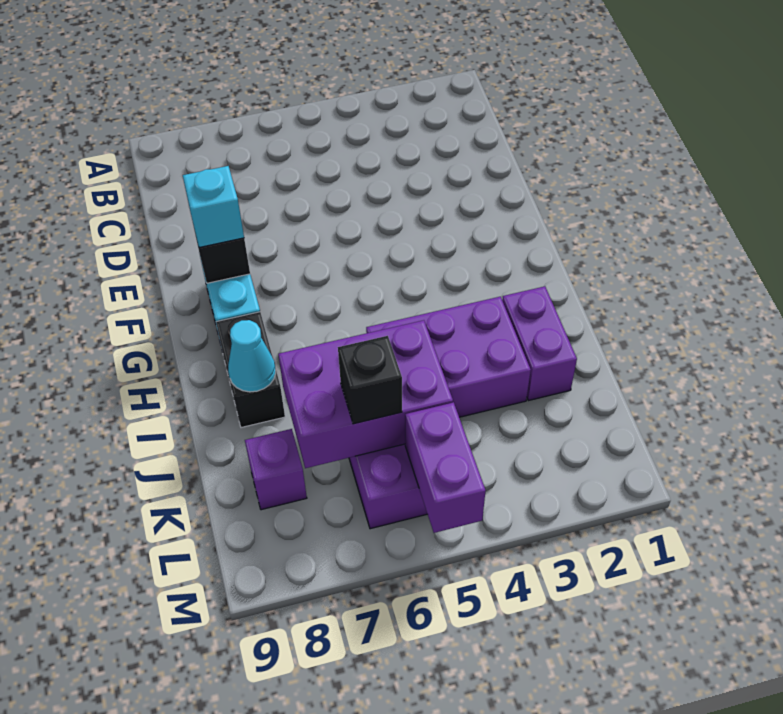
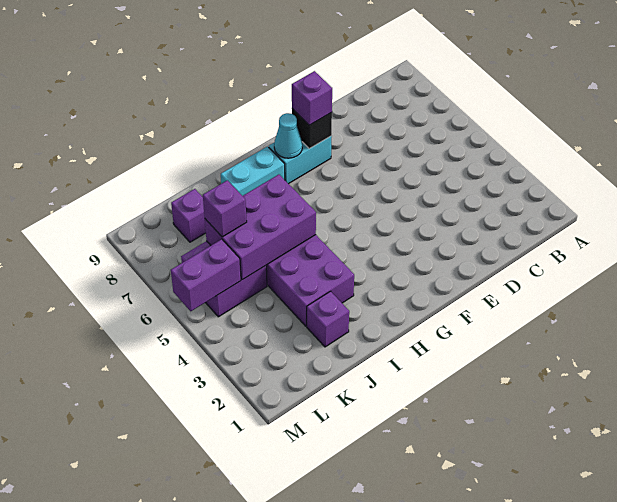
cyan 1x1 brick [183,166,244,247] -> purple 1x1 brick [292,71,332,125]
black 1x2 brick [216,312,285,428] -> cyan 1x2 brick [221,147,285,196]
purple 1x2 brick [502,286,577,401] -> purple 1x1 brick [307,291,349,347]
cyan 1x1 cone [228,320,276,392] -> cyan 1x1 cone moved to [274,113,302,158]
purple 2x3 brick [278,320,453,468] -> purple 2x3 brick turned to [205,175,316,280]
black 1x1 brick [338,336,402,424] -> purple 1x1 brick [202,180,247,237]

